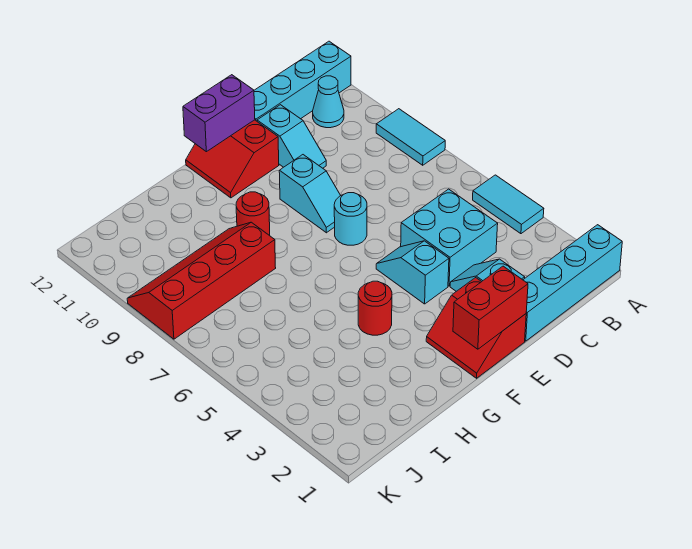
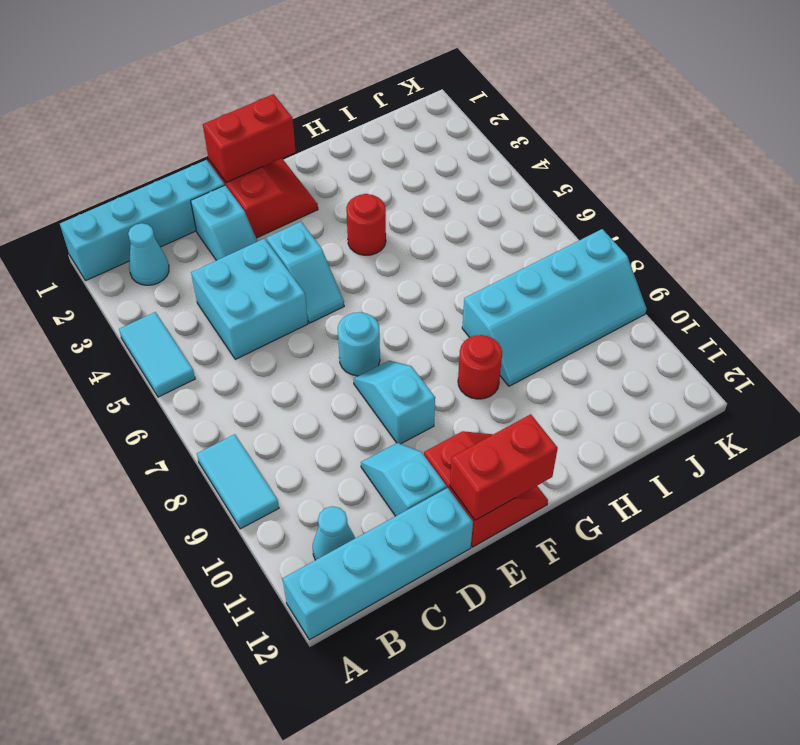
none -> cyan 1x1 cone [128,223,169,285]
purple 1x2 brick [183,75,255,152] -> red 1x2 brick [450,414,558,520]
red 2x4 slope [127,222,276,339] -> cyan 2x4 slope [462,229,647,386]

